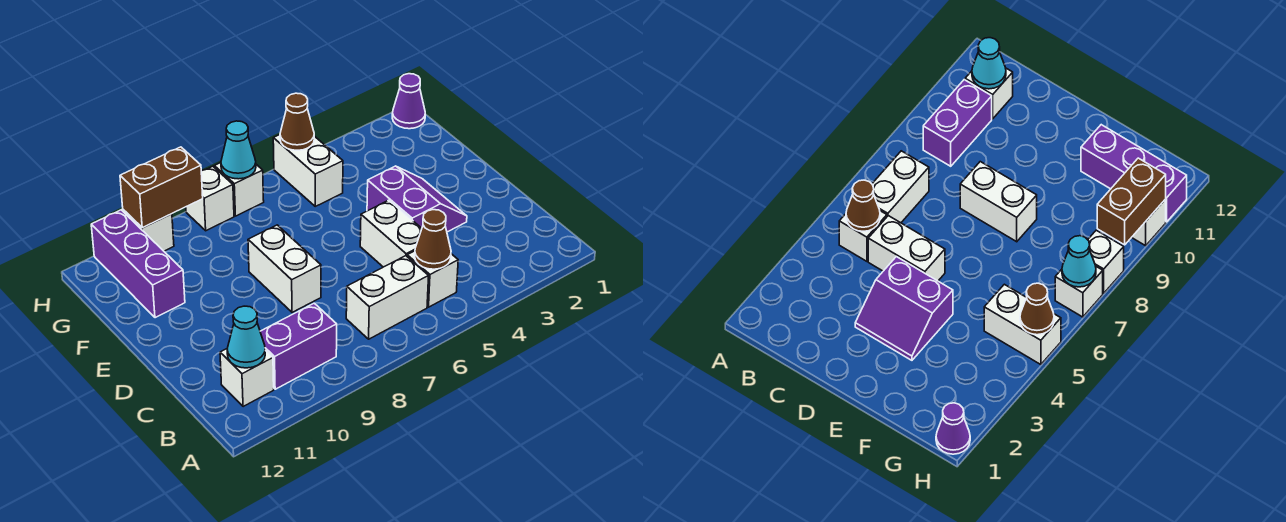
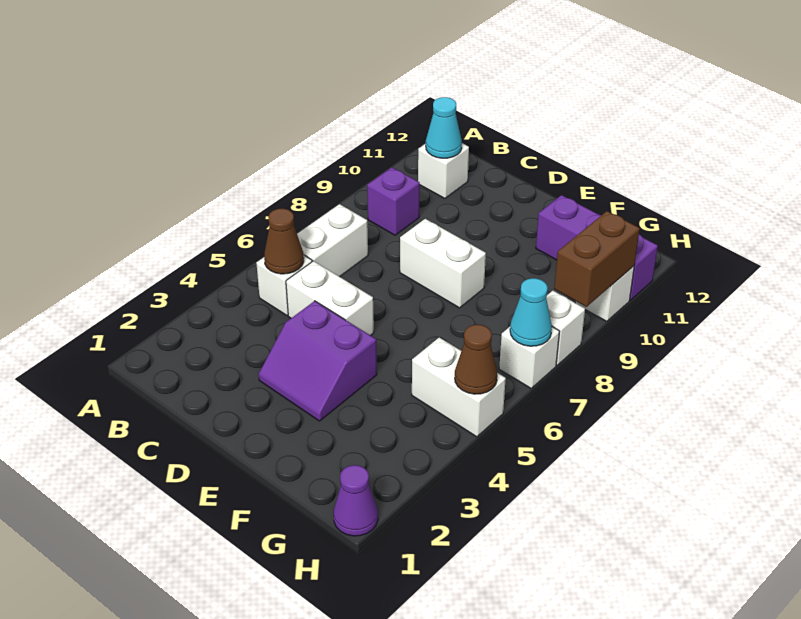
purple 1x2 brick [260,303,337,389] -> purple 1x1 brick [367,167,420,235]

